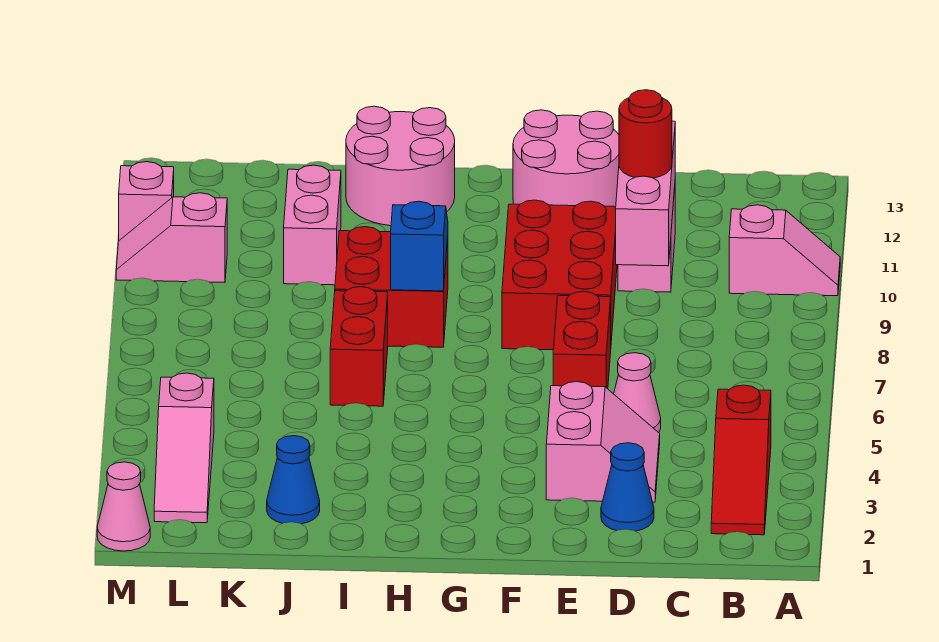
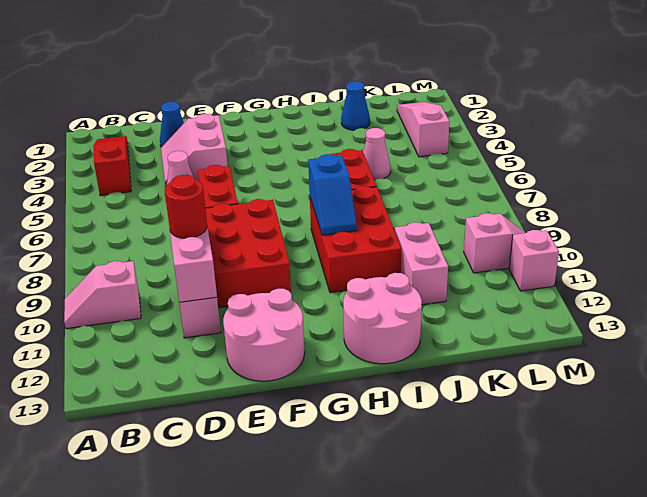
red 2x2 brick [335,227,448,347] -> red 2x3 brick [310,186,401,293]
pink 1x1 cone [97,462,150,551] -> pink 1x1 cone moved to [363,128,391,180]

